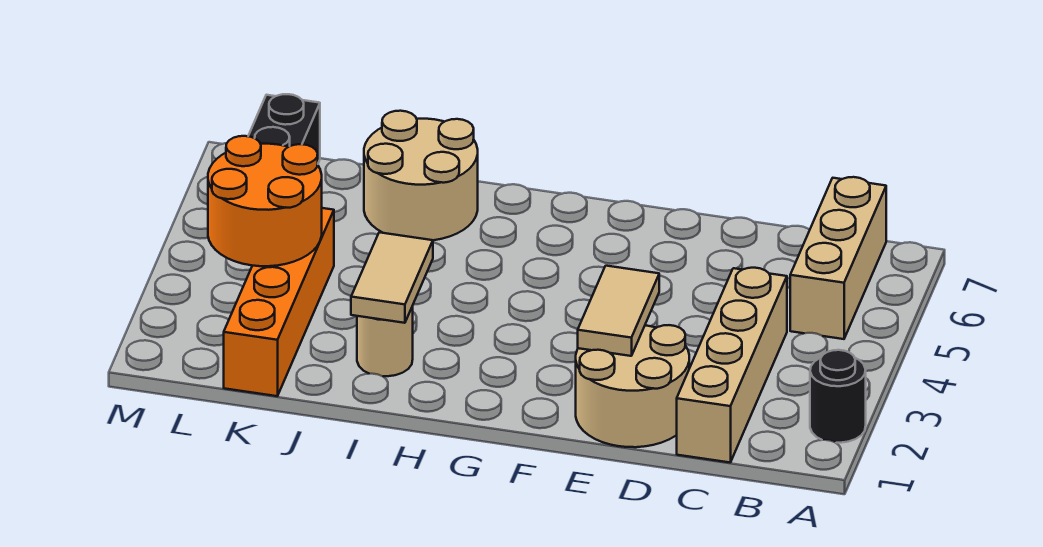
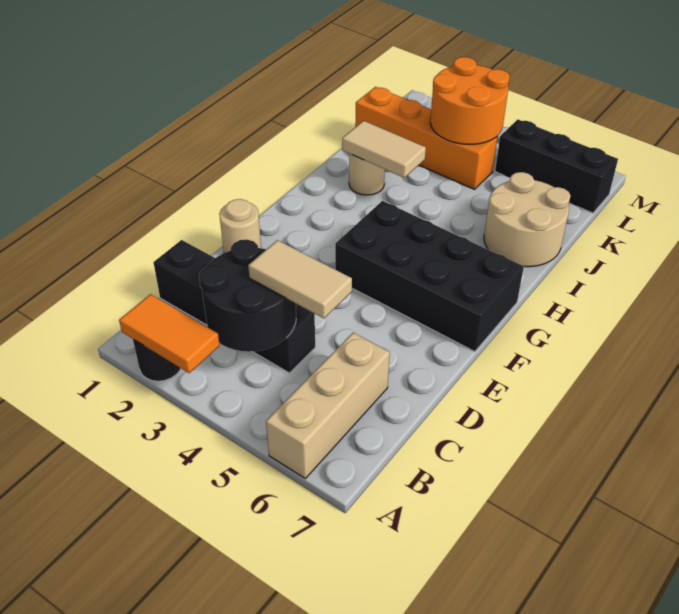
none -> orange 1x2 tile [119,294,220,373]
none -> black 2x2 round brick [199,239,296,352]
tan 1x3 brick [790,177,886,339] -> tan 1x3 brick turned to [266,333,390,478]
tan 1x4 brick [677,268,787,462] -> black 1x4 brick [153,240,315,373]
tan 2x2 round brick [576,325,689,447] -> tan 1x1 round brick [219,199,261,253]
tan 1x2 tile [578,266,659,356] -> tan 1x2 tile moved to [248,240,352,318]
none -> black 2x4 brick [335,201,524,352]

